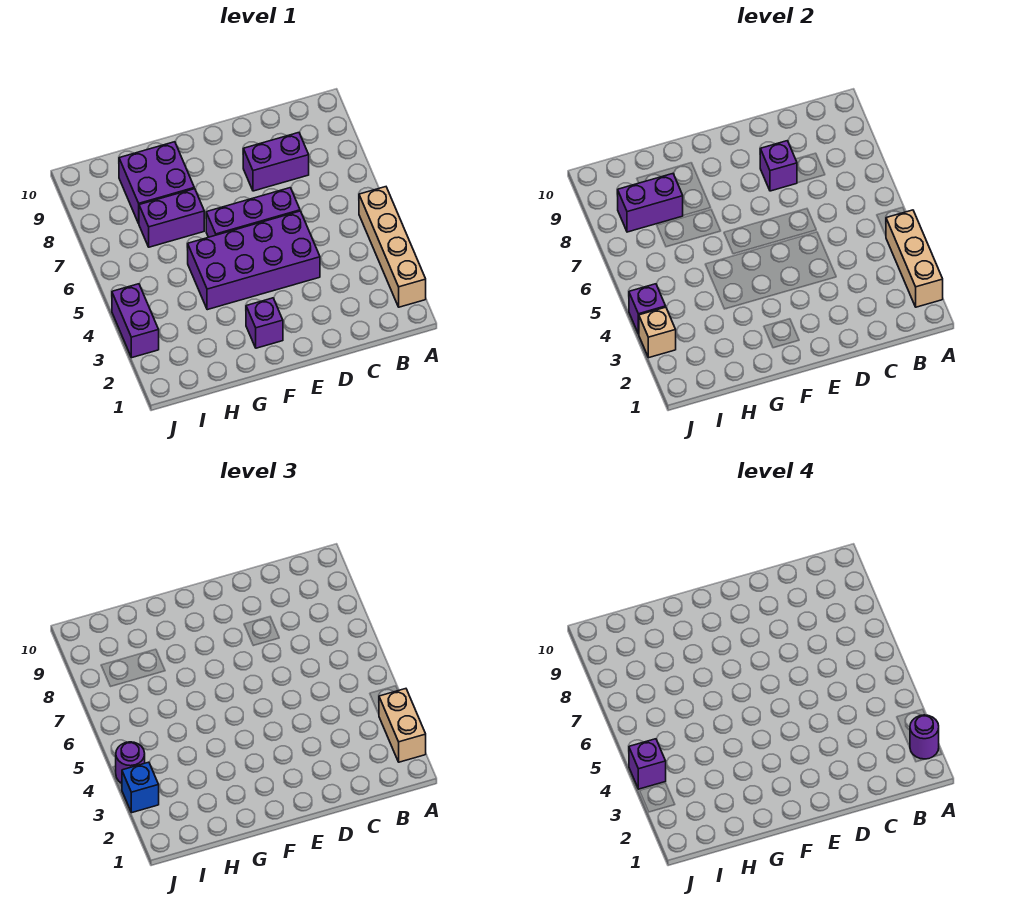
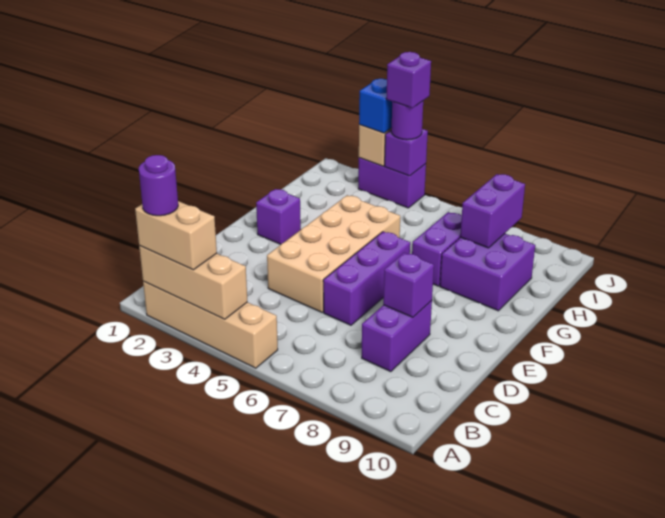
purple 2x4 brick [188,211,320,310] -> tan 2x4 brick [267,195,400,312]

